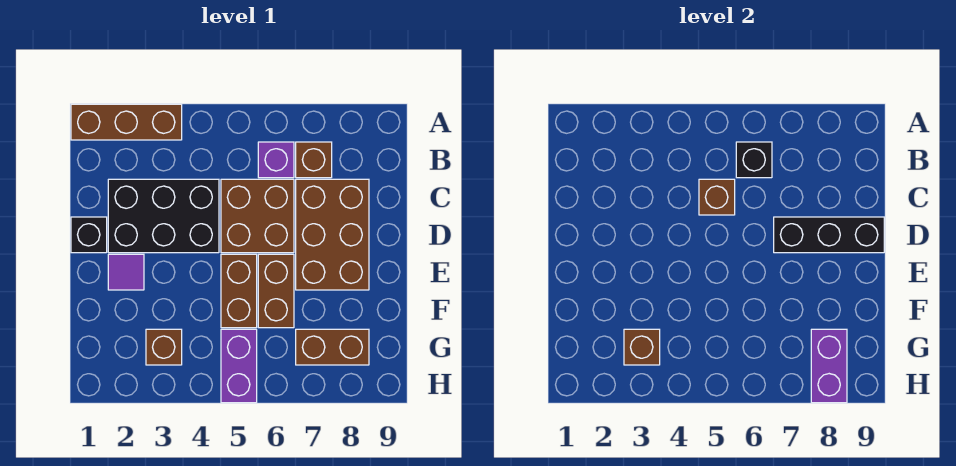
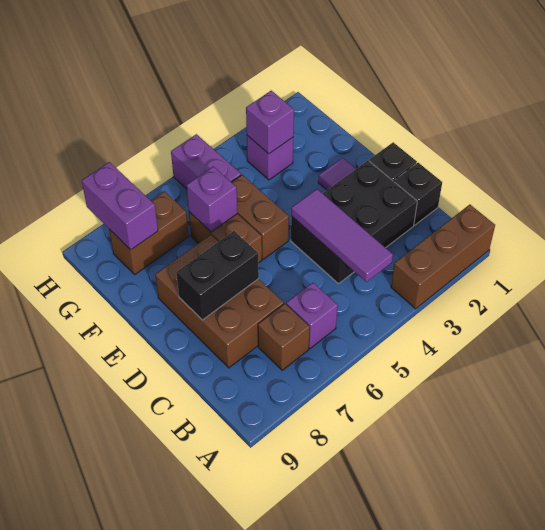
none -> purple 1x3 tile [291,189,393,282]
black 1x1 brick [736,142,772,178] -> black 1x1 brick moved to [394,163,442,225]
brown 2x2 brick [221,179,294,253] -> none
brown 1x1 brick [699,179,735,215] -> none
black 1x3 brick [774,217,884,253] -> black 1x2 brick [176,231,259,320]
none -> purple 1x1 brick [187,166,238,232]
brown 1x1 brick [146,329,182,365] -> purple 1x1 brick [247,136,293,180]
brown 1x1 brick [624,329,660,365] -> purple 1x1 brick [246,91,294,154]

